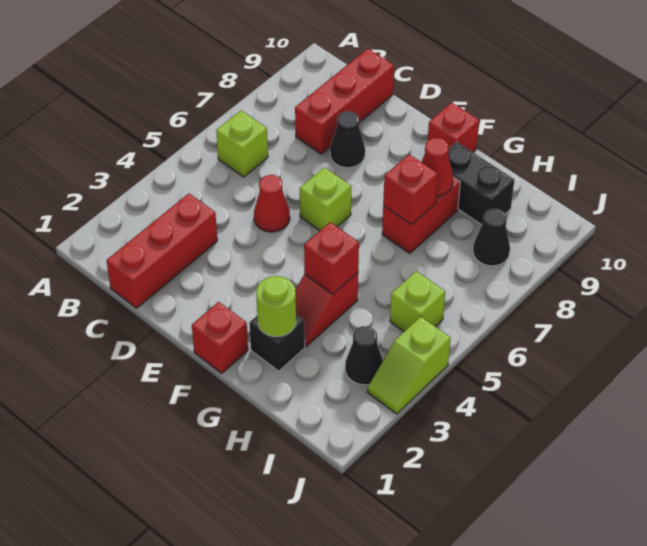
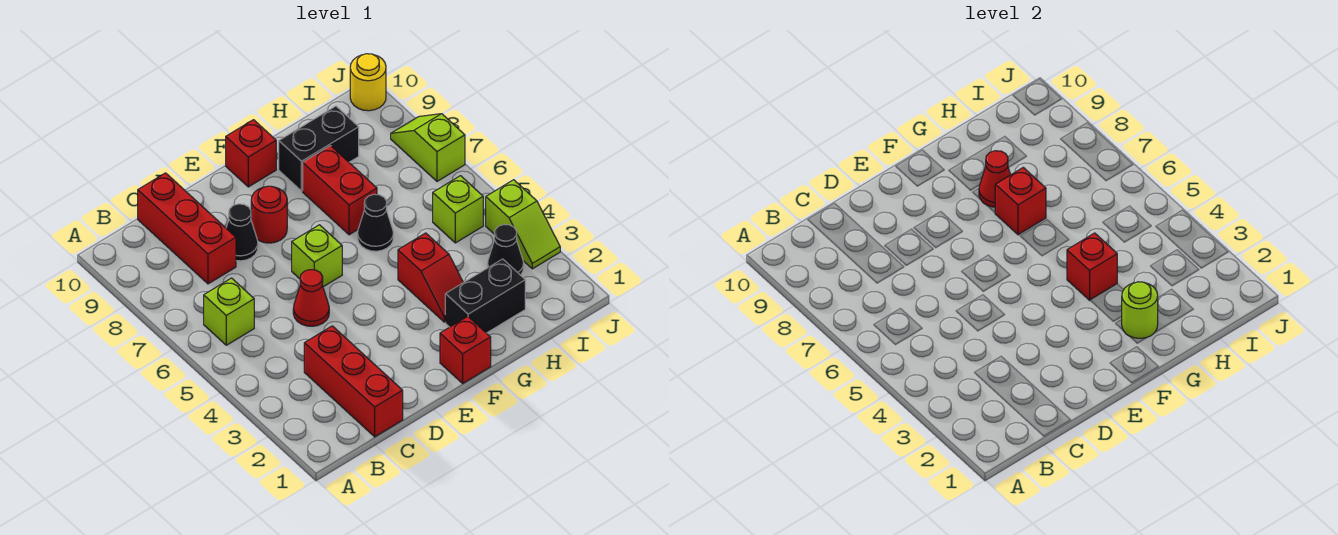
none -> red 1x1 round brick [251,186,287,243]
black 1x1 brick [249,314,305,371] -> black 1x2 brick [445,259,525,333]
black 1x1 cone [473,209,510,266] -> black 1x1 cone moved to [358,194,393,251]
none -> lime 1x2 slope [391,114,465,181]
none -> yellow 1x1 round brick [350,54,386,111]

